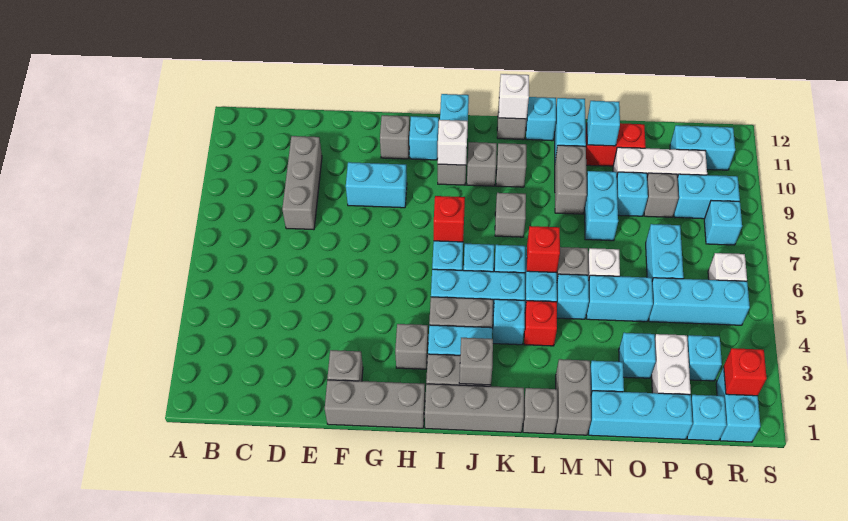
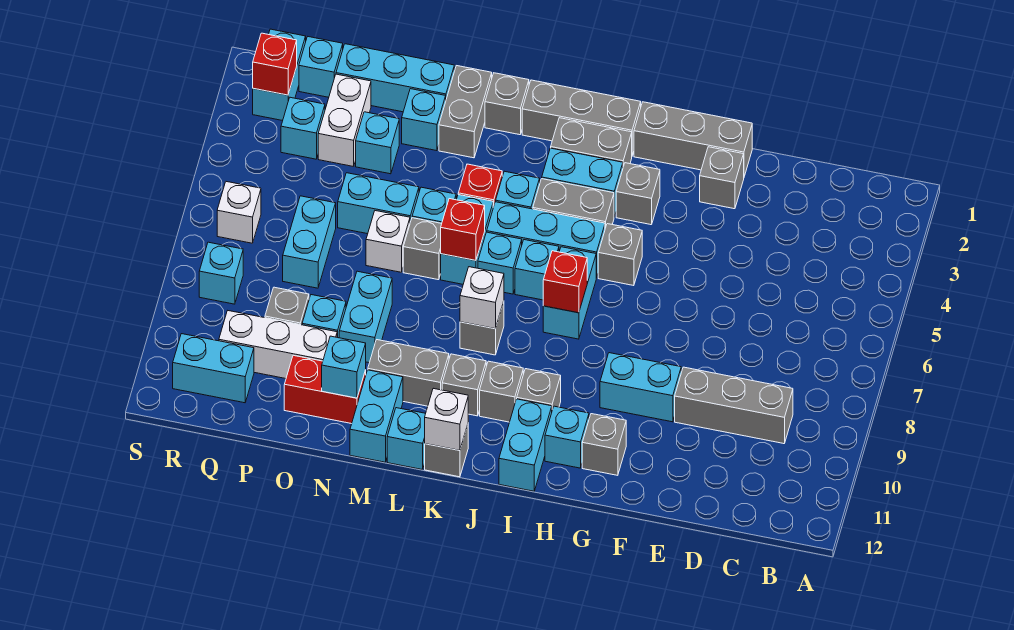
grey 1x3 brick [282,136,322,230] -> grey 1x3 brick turned to [675,367,793,444]
white 1x1 brick [437,120,468,165] -> white 1x1 brick moved to [460,267,504,329]
grey 1x1 brick [459,338,493,385] -> grey 1x1 brick moved to [598,224,642,286]
grey 1x2 brick [555,145,587,214] -> grey 1x2 brick turned to [368,340,449,406]
cyan 1x3 brick [649,278,750,325] -> none
cyan 1x2 brick [674,174,740,219] -> none

